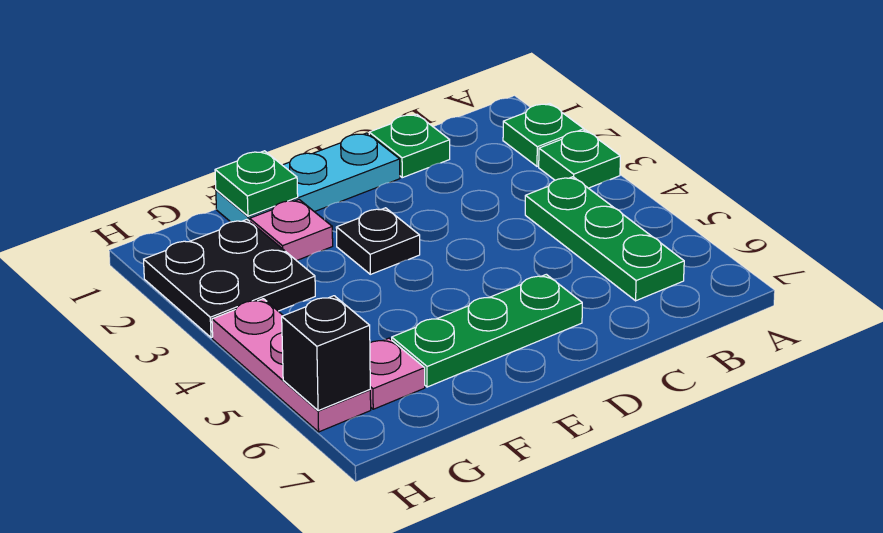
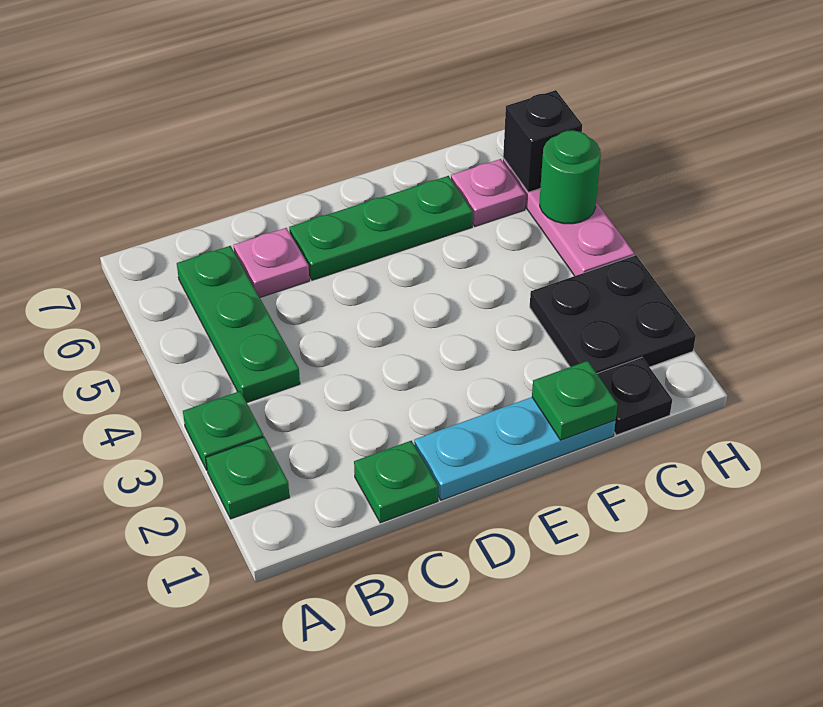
black 1x1 plate [336,208,420,274] -> black 1x1 plate moved to [597,357,672,435]
pink 1x1 plate [250,200,333,261] -> pink 1x1 plate moved to [233,228,309,297]
none -> green 1x1 round brick [540,130,601,224]

